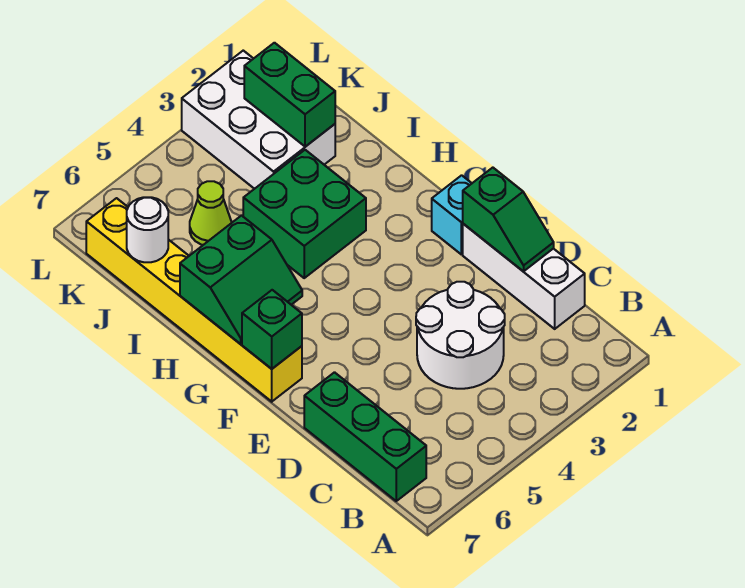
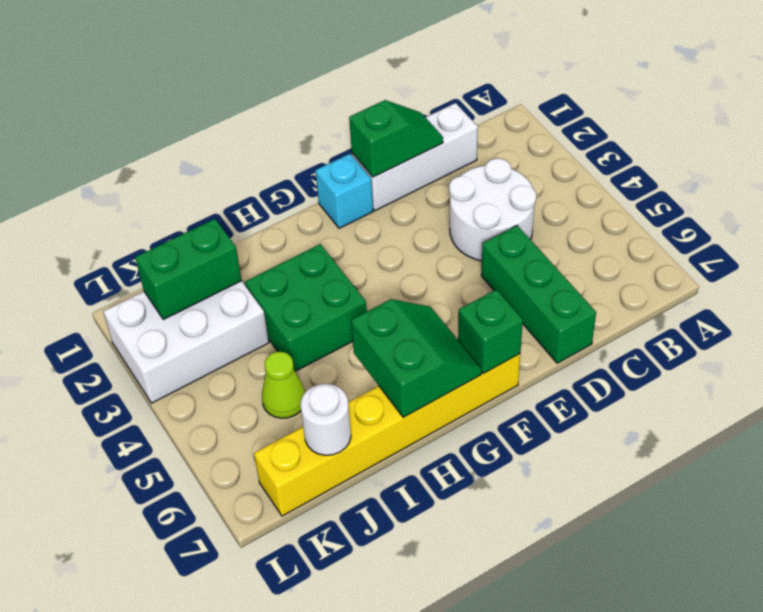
green 1x3 brick [304,372,426,501] -> green 1x3 brick turned to [481,226,596,363]

